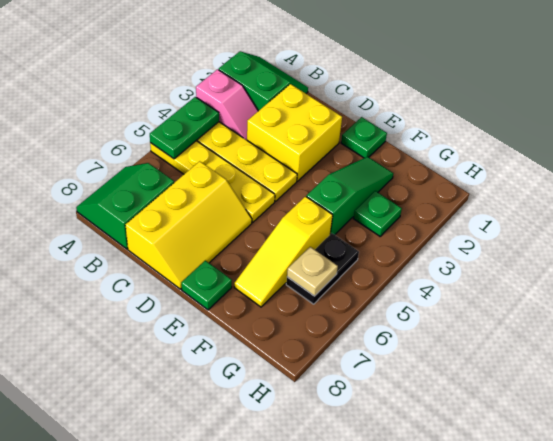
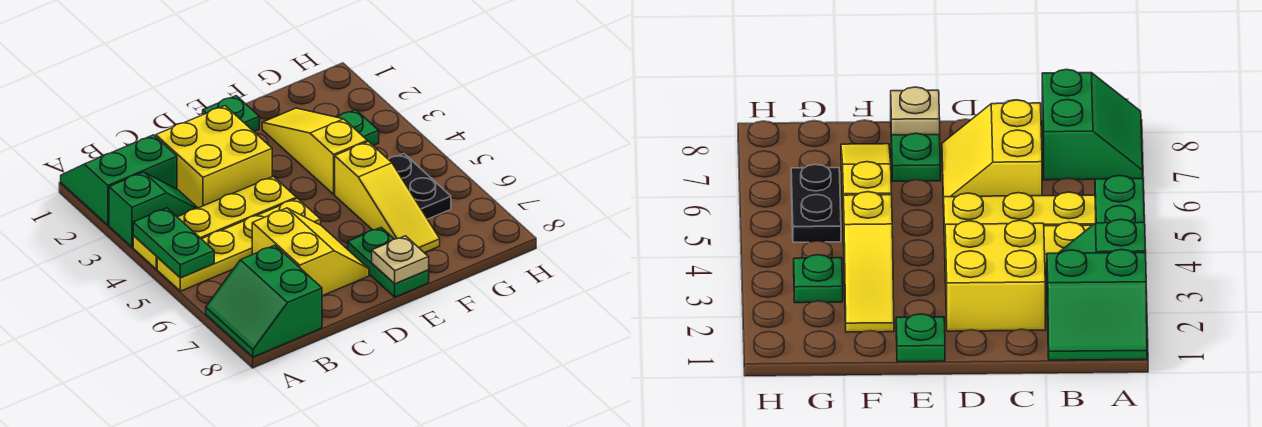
pink 1x2 slope [196,69,258,140] -> green 1x2 slope [109,172,198,247]
yellow 2x3 slope [125,161,252,289] -> yellow 2x2 slope [252,208,369,296]
green 1x1 plate [181,261,232,310] -> green 1x2 plate [348,227,429,297]
green 1x3 slope [306,157,393,235] -> yellow 1x3 slope [262,108,367,194]
tan 1x1 plate [287,247,338,296] -> tan 1x1 plate moved to [372,236,429,284]

